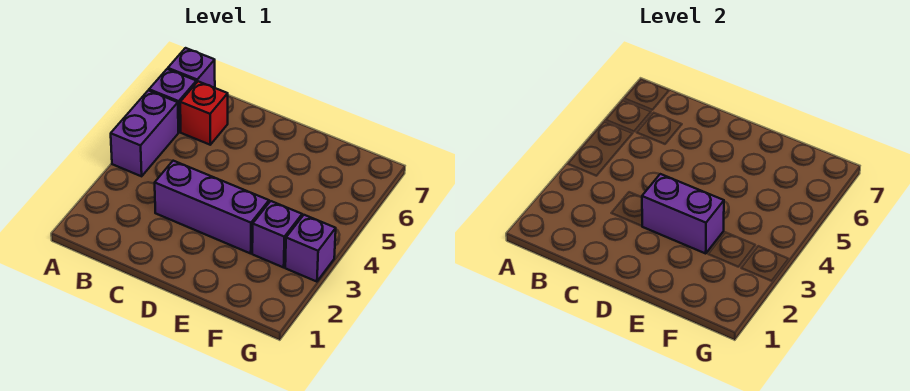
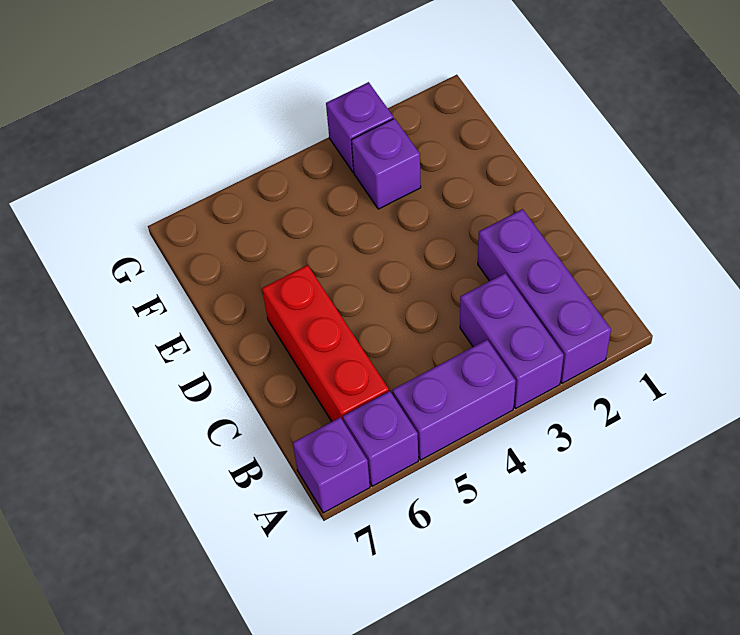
red 1x1 brick [180,81,228,145] -> red 1x3 brick [262,265,389,421]
purple 1x3 brick [155,161,269,253] -> purple 1x3 brick moved to [478,209,611,383]
purple 1x2 brick [642,174,724,253] -> purple 1x2 brick moved to [460,273,564,408]

